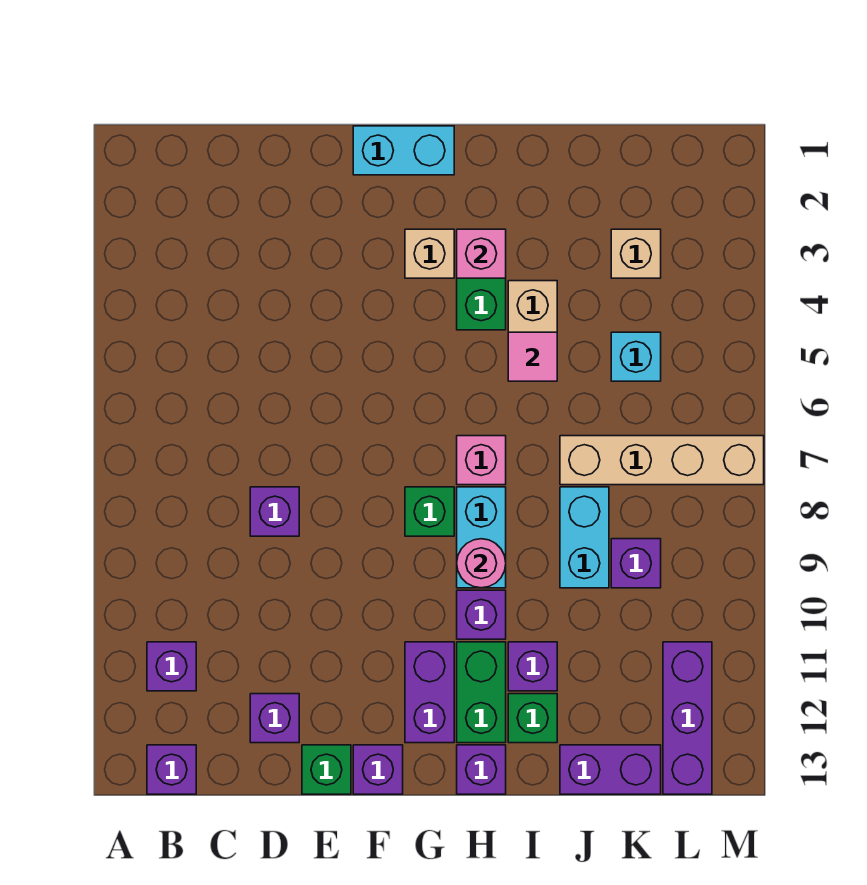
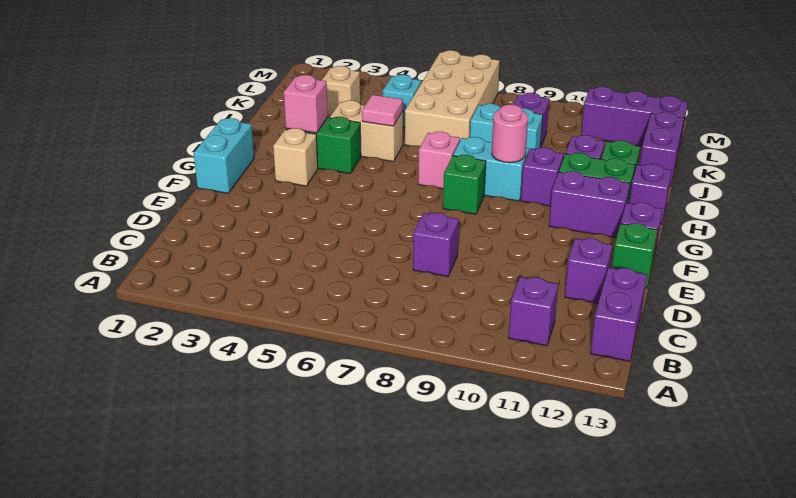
purple 1x1 brick [147,745,196,794] -> purple 1x2 brick [591,268,647,361]
tan 1x4 brick [560,436,764,485] -> tan 2x4 brick [405,50,499,146]

